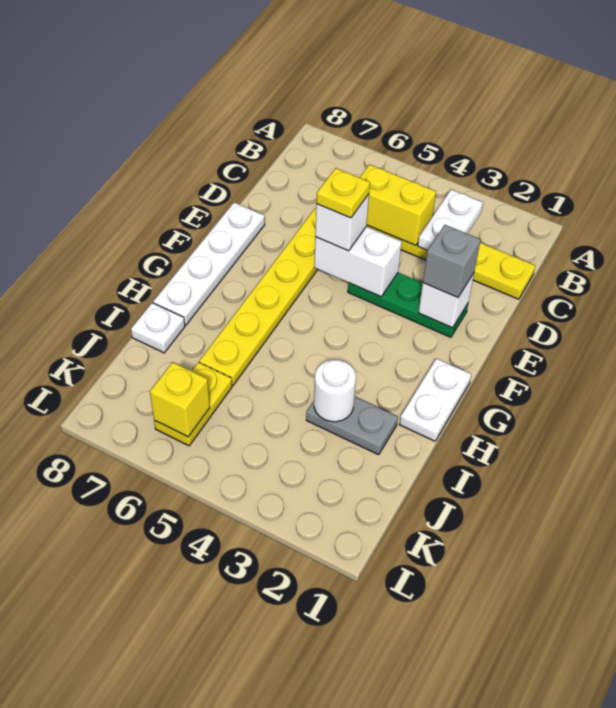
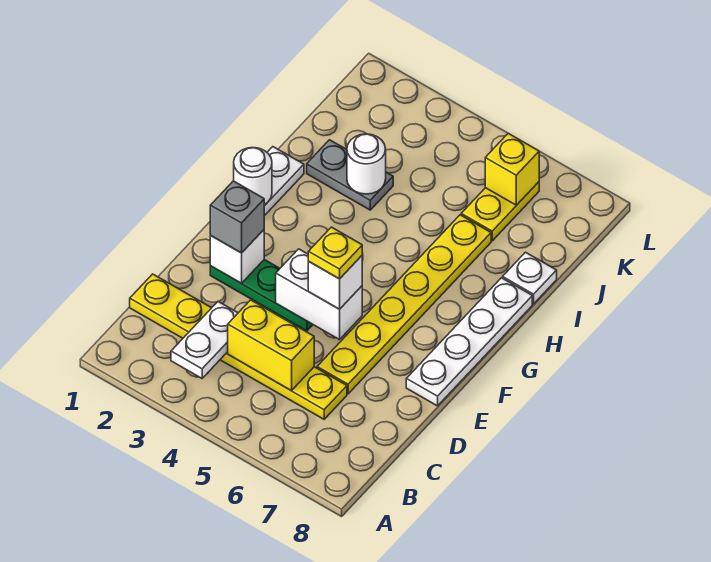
none -> white 1x1 round brick [234,148,272,205]

